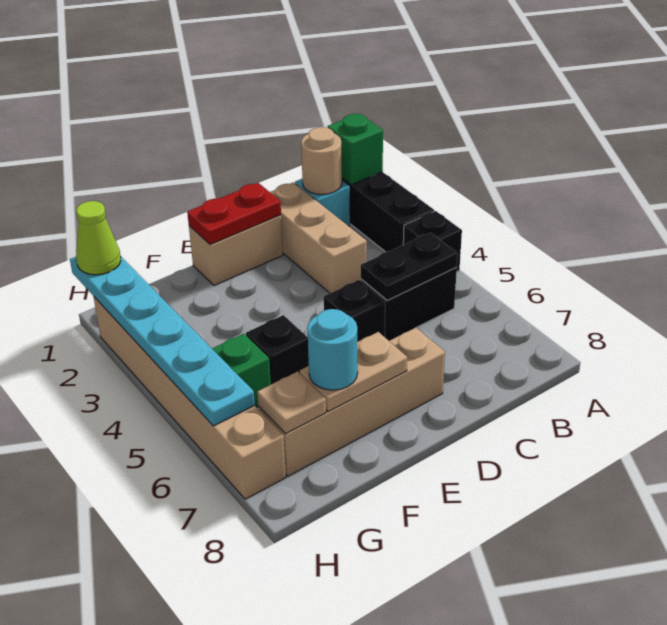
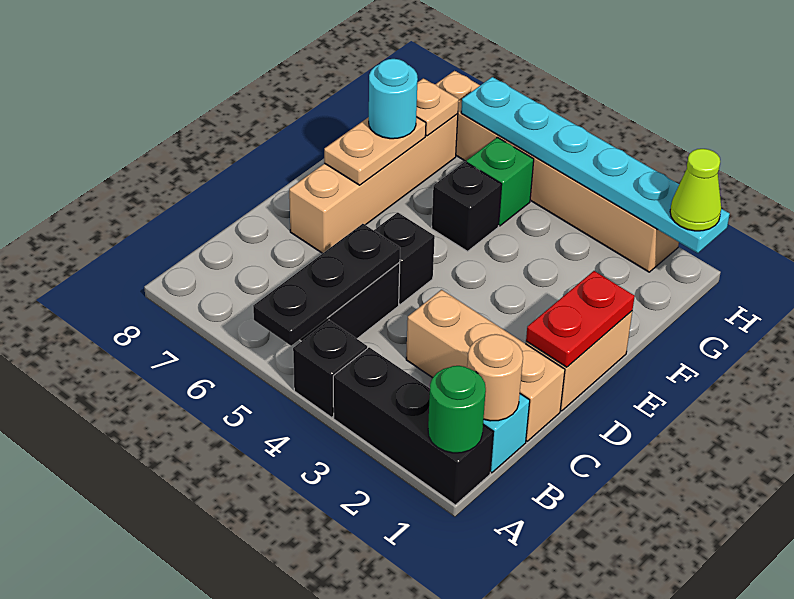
green 1x1 brick [328,114,383,185] -> green 1x1 round brick [428,366,486,453]
black 1x2 plate [361,233,458,300] -> black 1x3 plate [253,224,400,346]

